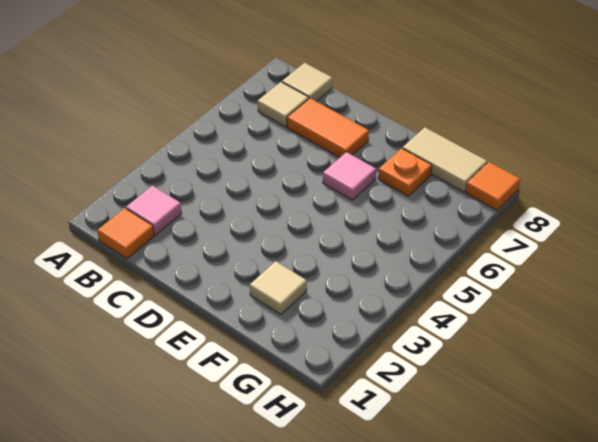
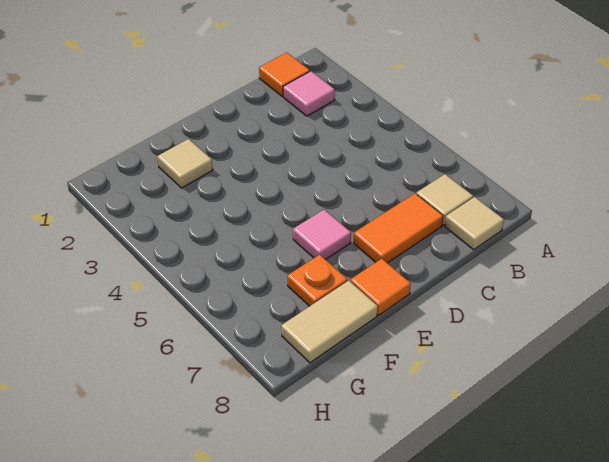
orange 1x1 tile [466,162,520,210] -> orange 1x1 tile moved to [350,259,411,315]

